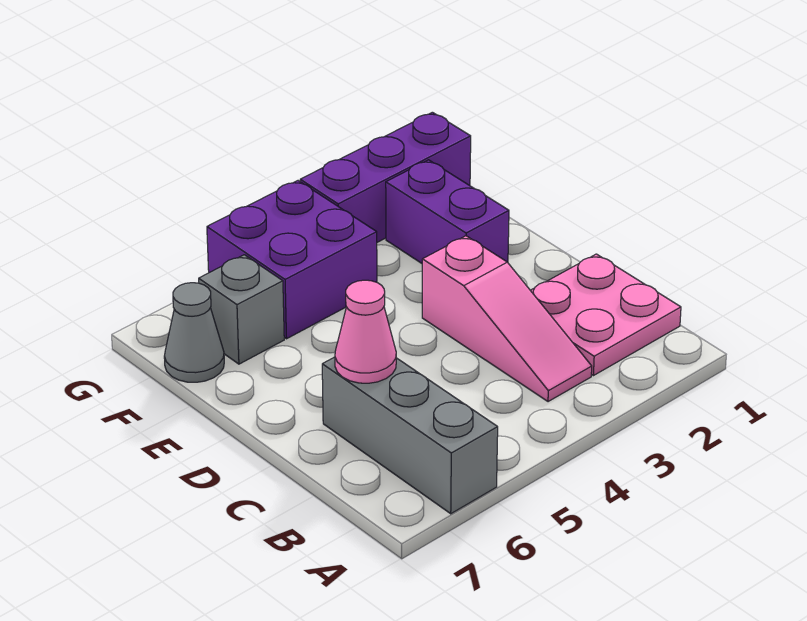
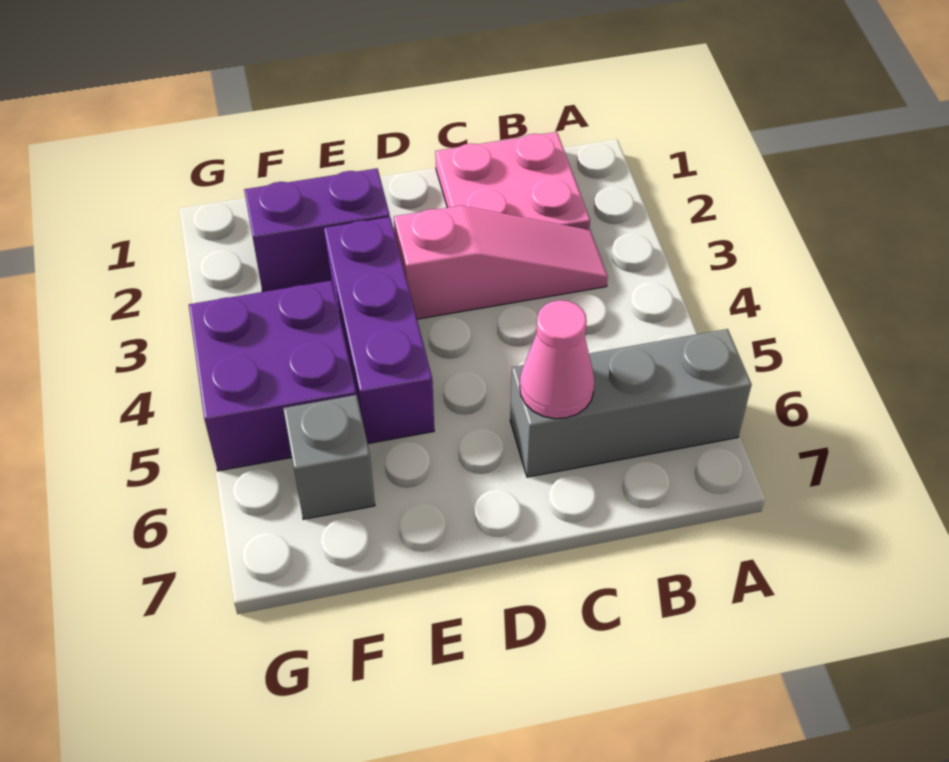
grey 1x1 cone [164,283,224,382] -> none
purple 1x3 brick [300,112,471,242] -> purple 1x3 brick moved to [324,217,434,444]

